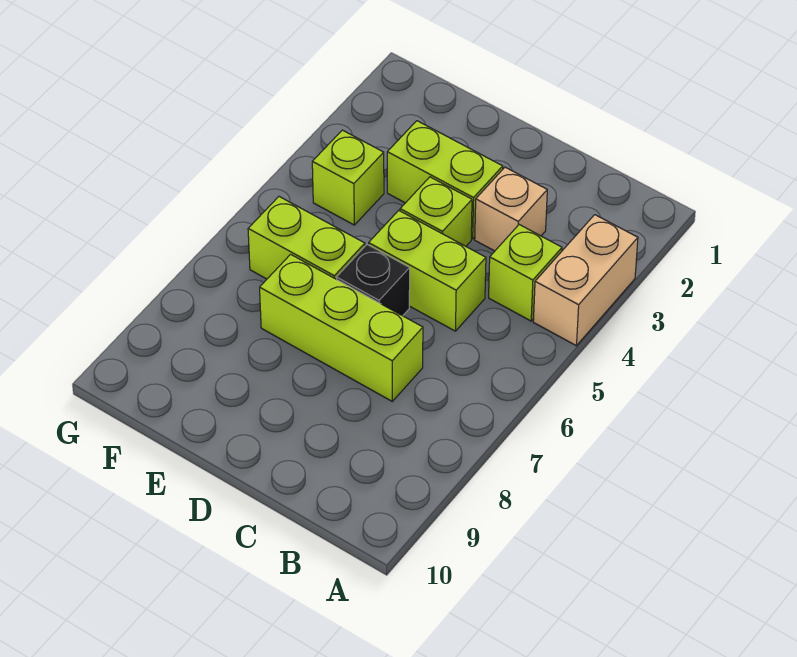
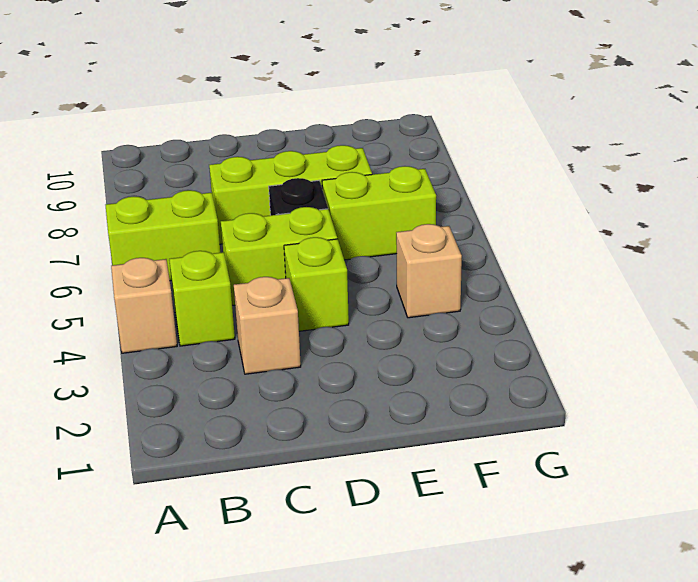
tan 1x2 brick [533,215,638,346] -> tan 1x1 brick [111,258,177,353]
lime 1x2 brick [387,121,503,239] -> lime 1x2 brick moved to [106,190,220,281]
lime 1x1 brick [312,130,384,225] -> tan 1x1 brick [396,224,462,318]

